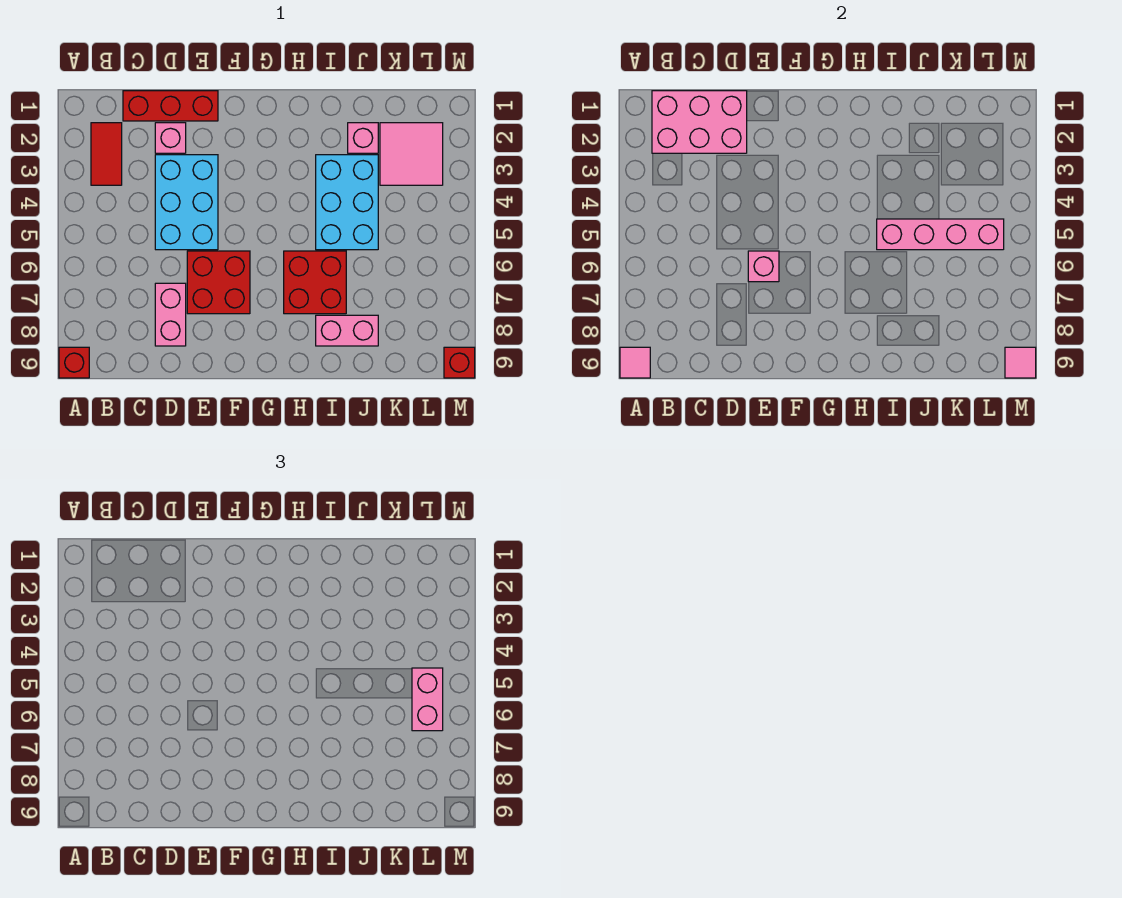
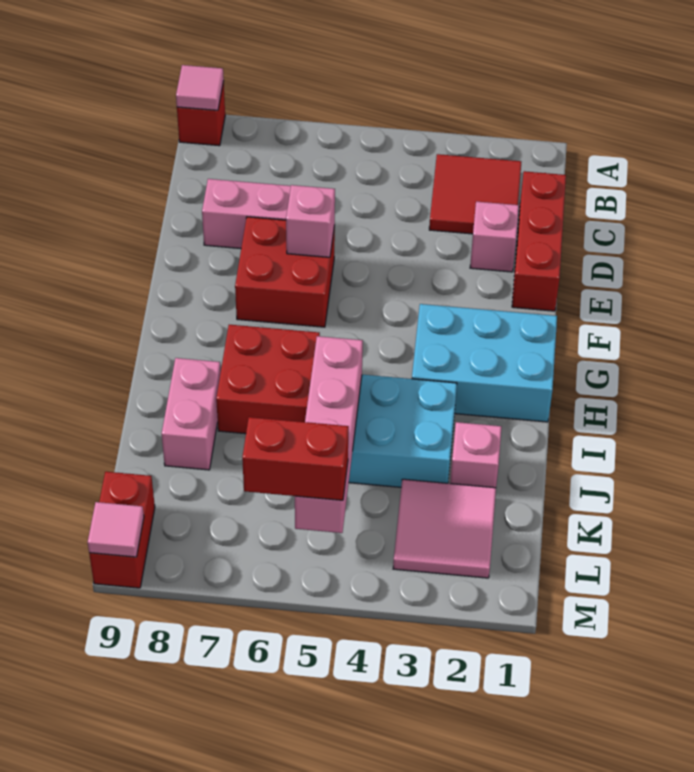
pink 2x3 brick [652,91,747,153] -> none
red 1x2 tile [91,123,122,185] -> red 2x2 tile [429,154,521,234]
cyan 2x3 brick [155,155,218,250] -> cyan 2x3 brick moved to [412,304,557,422]
pink 1x2 brick [412,668,443,731] -> red 1x2 brick [242,417,349,500]
red 1x1 brick [444,347,475,378] -> red 1x2 brick [89,472,155,588]

